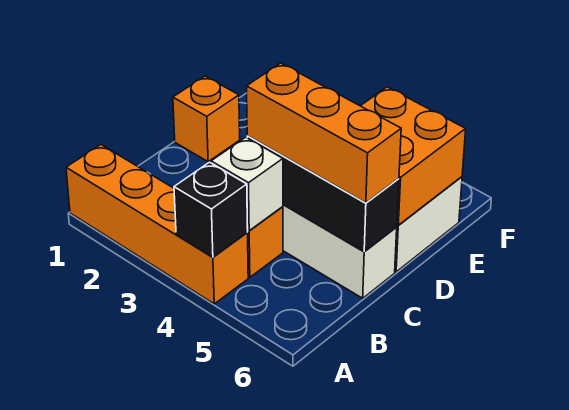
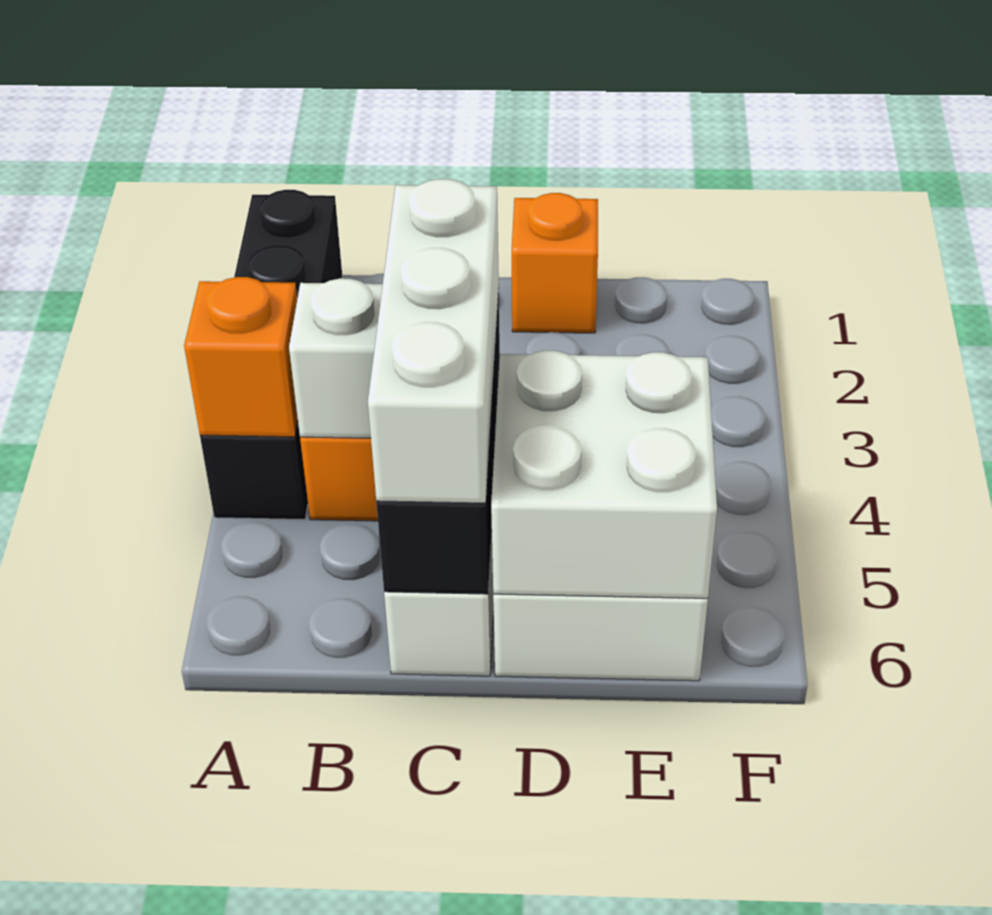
orange 1x4 brick [66,145,248,304] -> black 1x4 brick [200,190,342,520]
black 1x1 brick [174,162,248,257] -> orange 1x1 brick [184,277,298,437]
orange 1x3 brick [247,63,401,203] -> white 1x3 brick [368,179,499,503]
orange 2x2 brick [361,87,466,225] -> white 2x2 brick [491,351,717,598]

